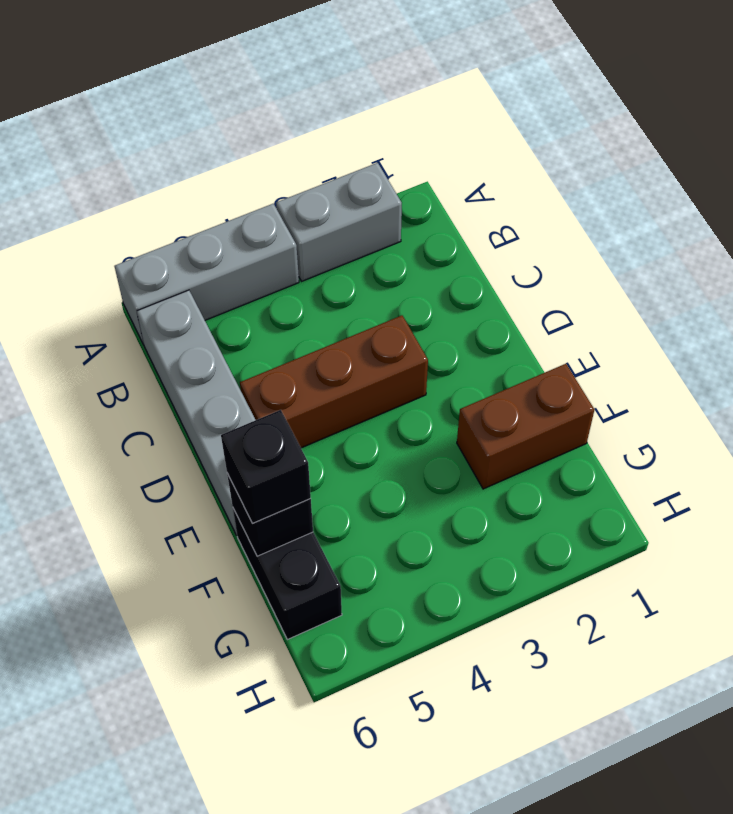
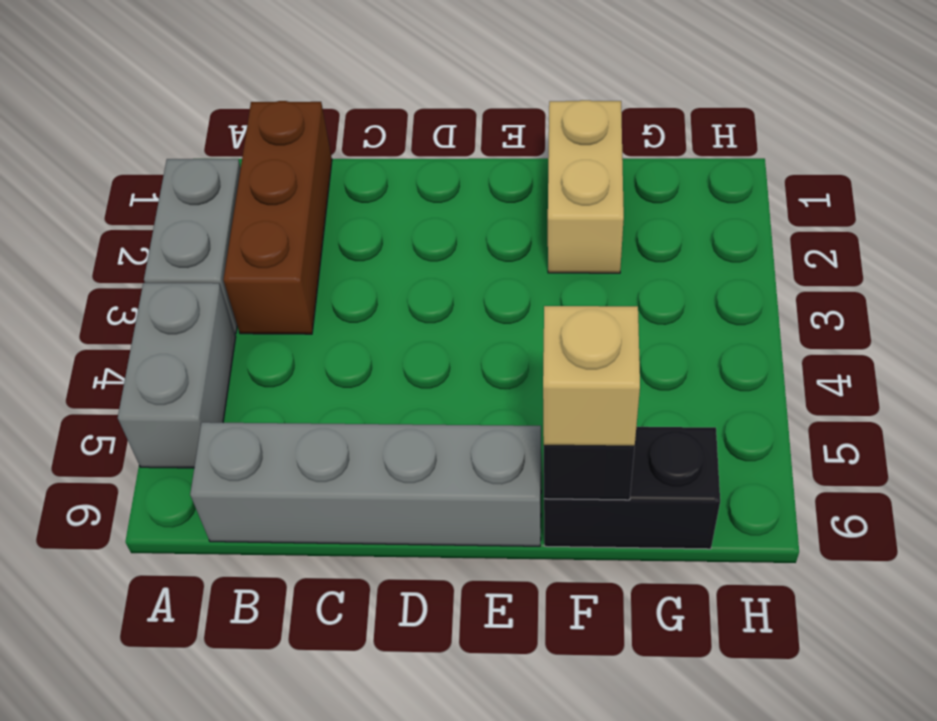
grey 1x3 brick [115,204,299,345] -> grey 1x2 brick [118,283,236,468]
brown 1x3 brick [240,316,428,448] -> brown 1x3 brick moved to [223,101,332,334]
brown 1x2 brick [457,364,594,489] -> tan 1x2 brick [548,100,624,273]
black 1x1 brick [221,410,311,524] -> tan 1x1 brick [543,306,640,446]

